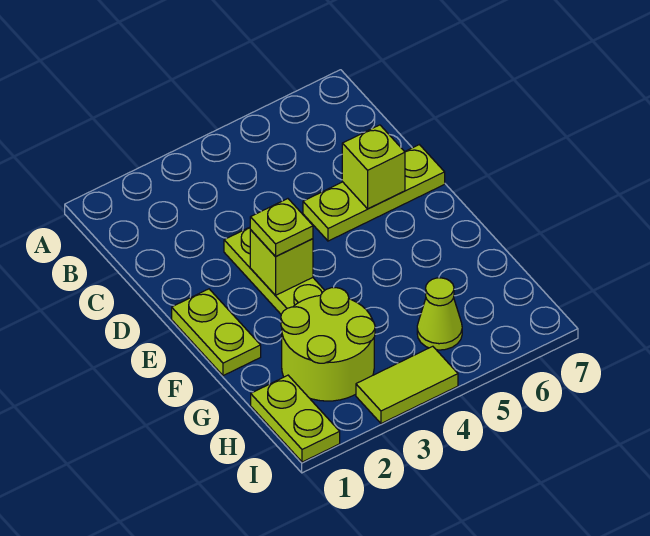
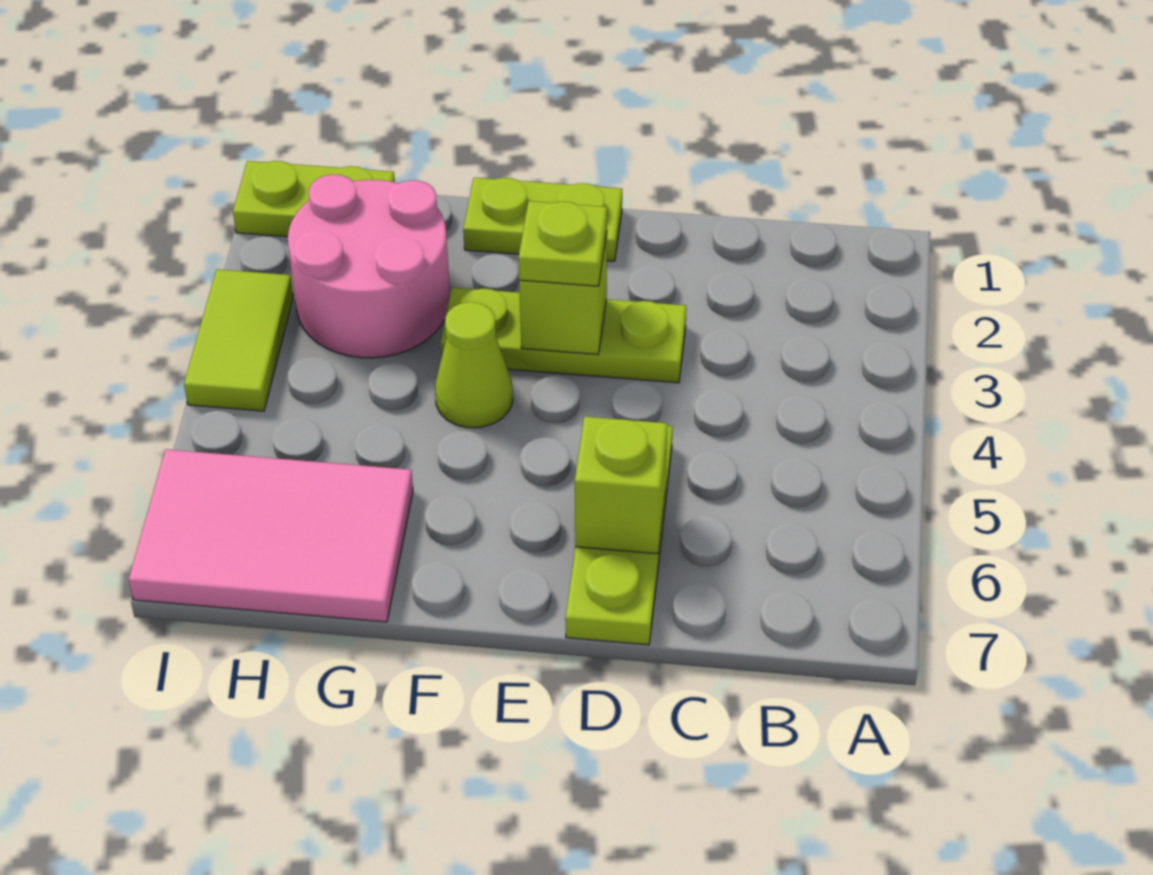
lime 2x2 round brick [281,288,375,401] -> pink 2x2 round brick [288,174,450,358]
none -> pink 2x3 tile [129,449,413,622]
lime 1x1 cone [417,278,462,350] -> lime 1x1 cone moved to [435,302,513,428]

